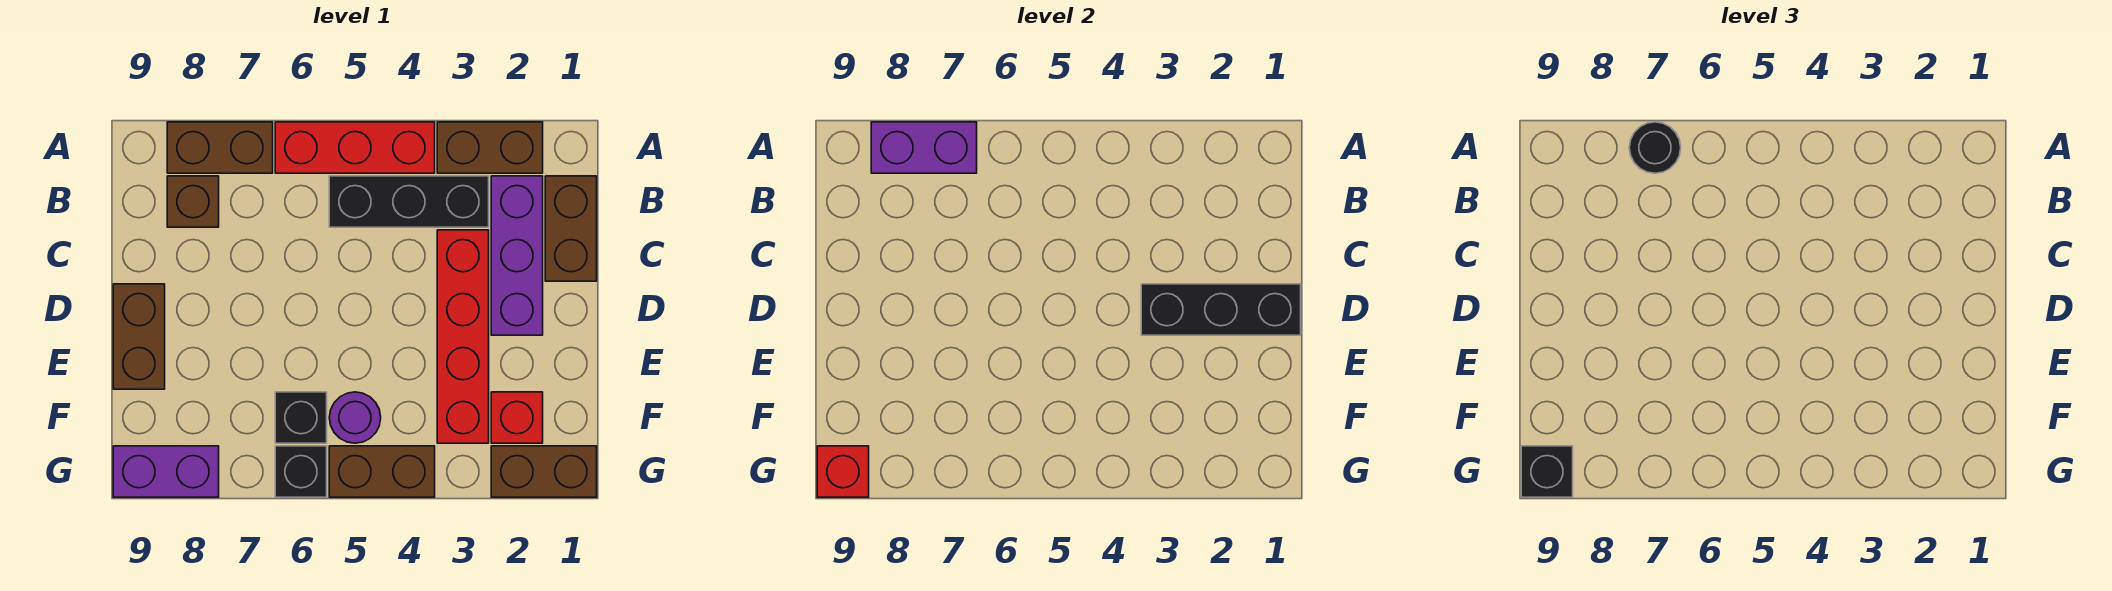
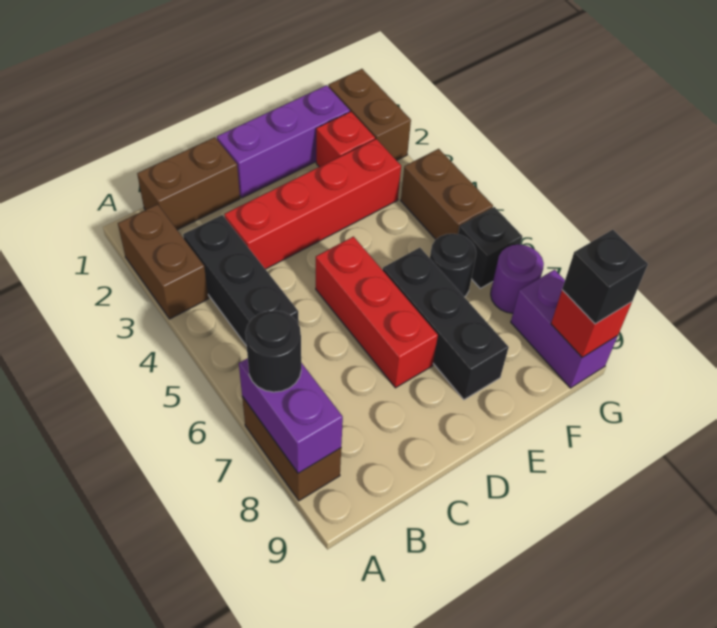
red 1x3 brick [275,122,435,173] -> red 1x3 brick moved to [316,237,438,388]
purple 1x3 brick [491,176,543,335] -> purple 1x3 brick moved to [217,85,350,198]
brown 1x1 brick [167,176,219,227] -> none
black 1x3 brick [1141,284,1301,335] -> black 1x3 brick moved to [383,248,509,400]
brown 1x2 brick [113,284,165,389] -> none
purple 1x1 round brick [329,392,381,443] -> purple 1x1 round brick moved to [491,245,544,313]
black 1x1 brick [275,392,327,443] -> black 1x1 round brick [430,234,476,297]

